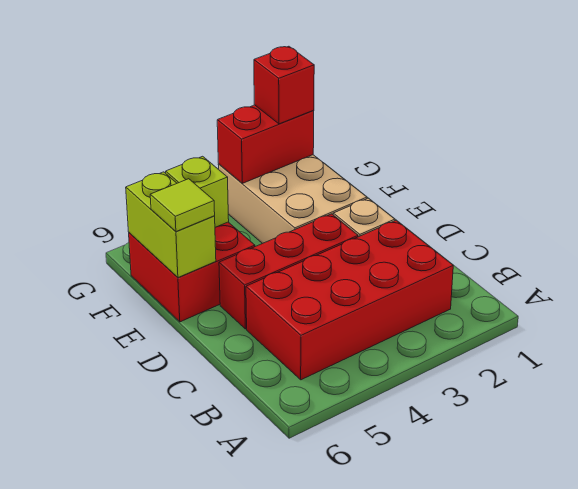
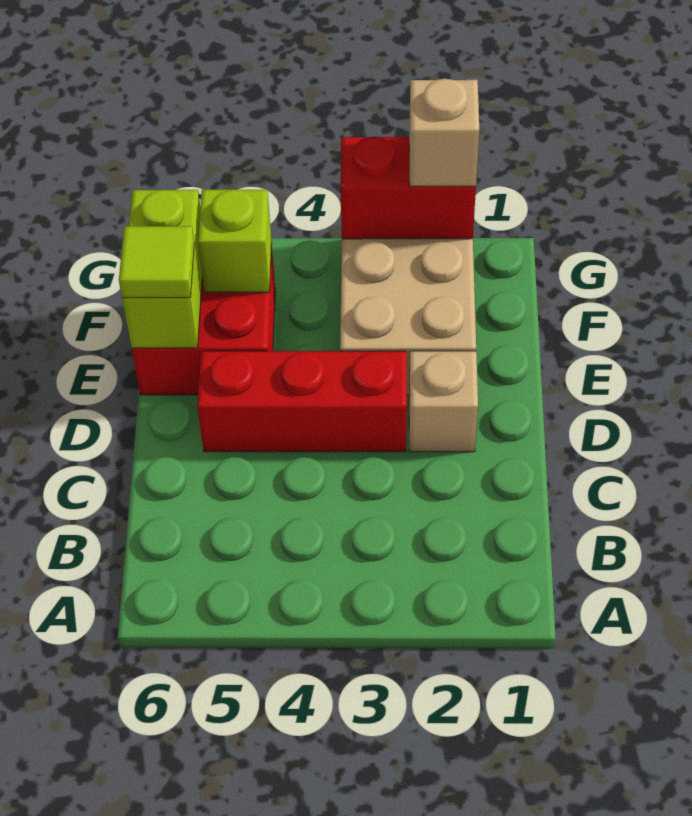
red 2x4 brick [246,220,453,380] -> none
red 1x1 brick [254,46,314,124] -> tan 1x1 brick [409,79,479,186]

